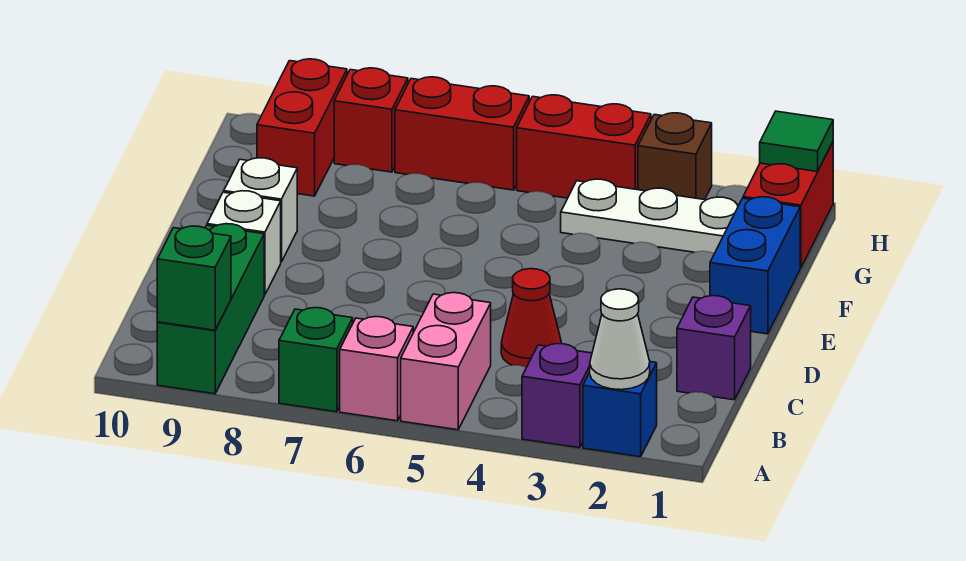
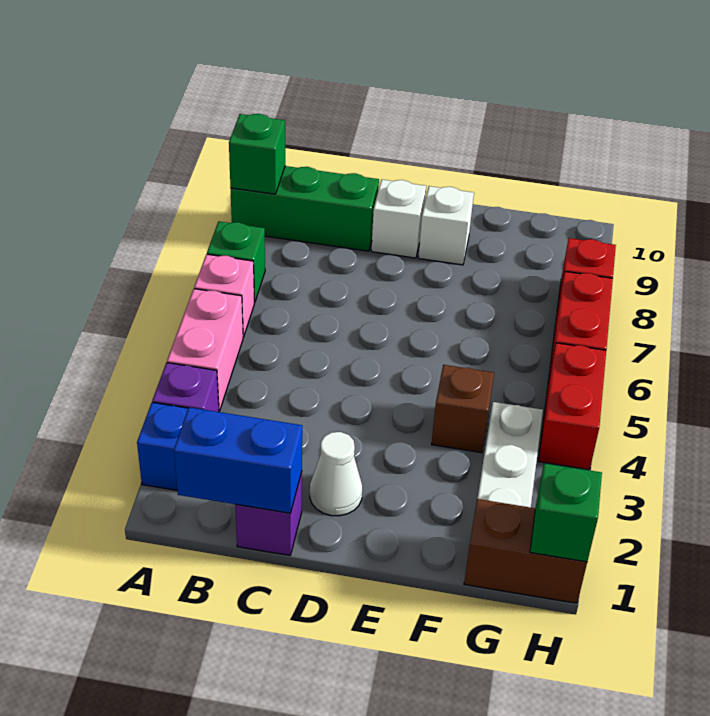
white 1x1 cone [590,289,650,390] -> white 1x1 cone moved to [310,432,362,516]
pink 1x2 brick [401,293,491,430] -> pink 1x2 brick turned to [167,289,243,411]
red 1x1 cone [501,269,561,367] -> none
blue 1x2 brick [710,197,800,334] -> blue 1x2 brick moved to [174,407,302,513]
red 1x2 brick [743,142,833,268] -> brown 1x2 brick [464,499,587,603]
red 1x2 brick [257,59,347,196] -> none
green 1x1 tile [760,111,833,172] -> green 1x1 brick [530,463,602,562]
brown 1x1 brick [638,113,712,200] -> brown 1x1 brick moved to [432,365,494,453]

